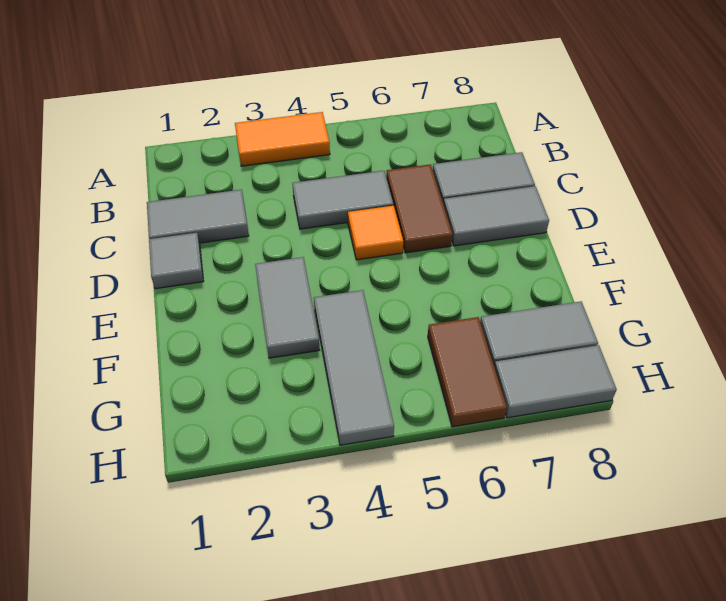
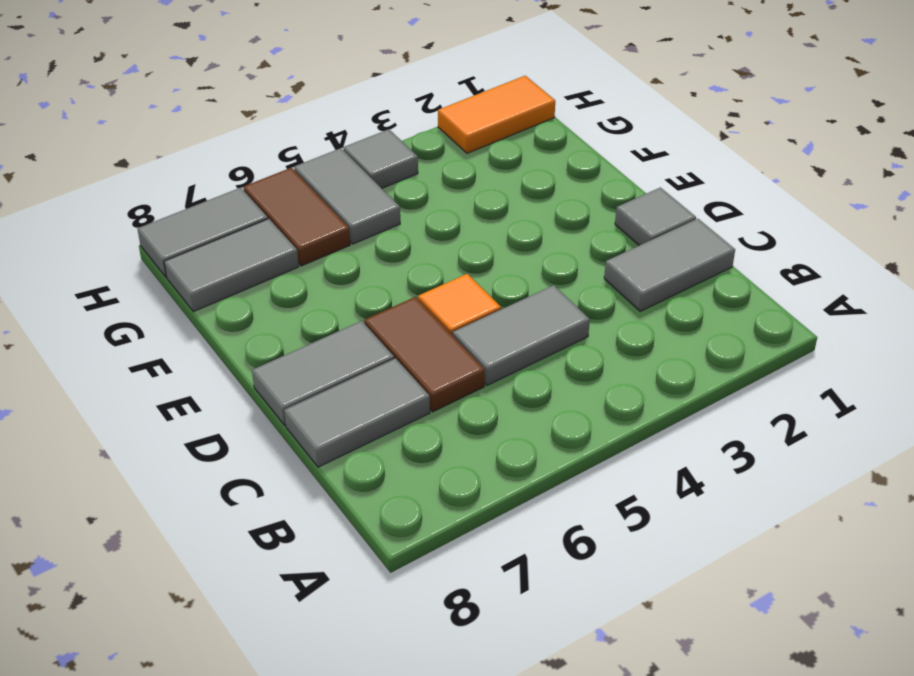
orange 1x2 tile [235,112,330,166] -> orange 1x2 tile moved to [438,76,555,153]
grey 1x2 tile [255,257,320,358] -> grey 1x2 tile moved to [294,148,400,244]
grey 1x3 tile [314,290,394,445] -> grey 1x1 tile [343,129,418,188]

